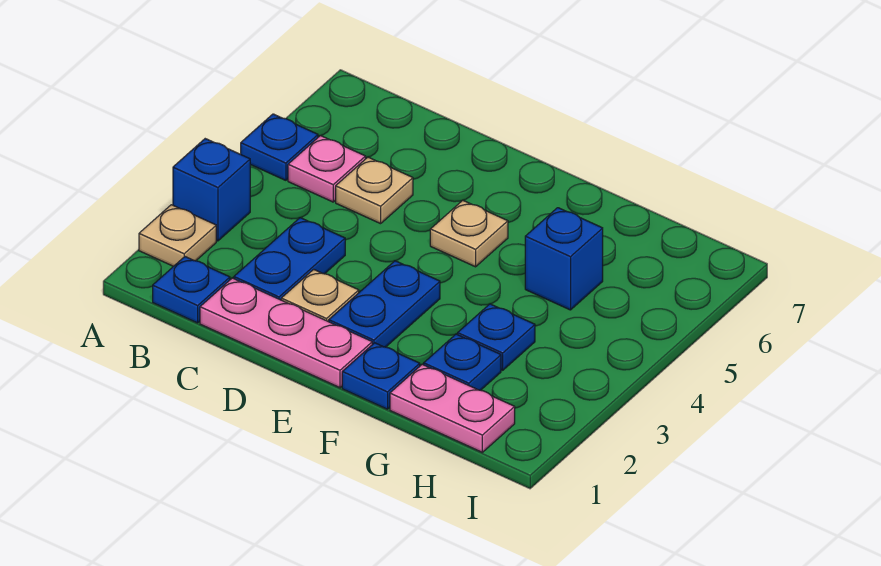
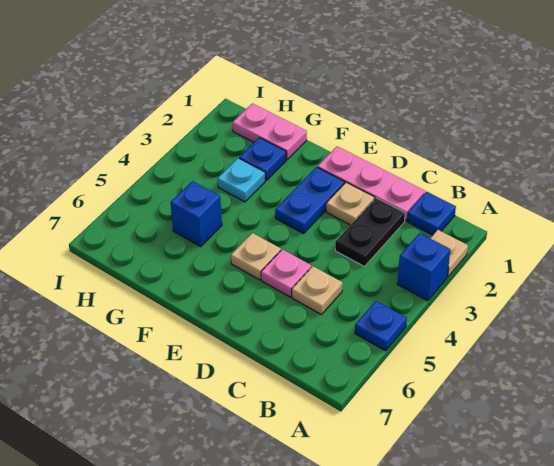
pink 1x1 plate [288,136,366,202] -> pink 1x1 plate moved to [261,249,311,297]
blue 1x2 plate [234,218,345,300] -> black 1x2 plate [335,198,405,267]
blue 1x1 plate [342,343,420,409] -> none
blue 1x1 plate [458,304,535,370] -> cyan 1x1 plate [217,158,265,202]

